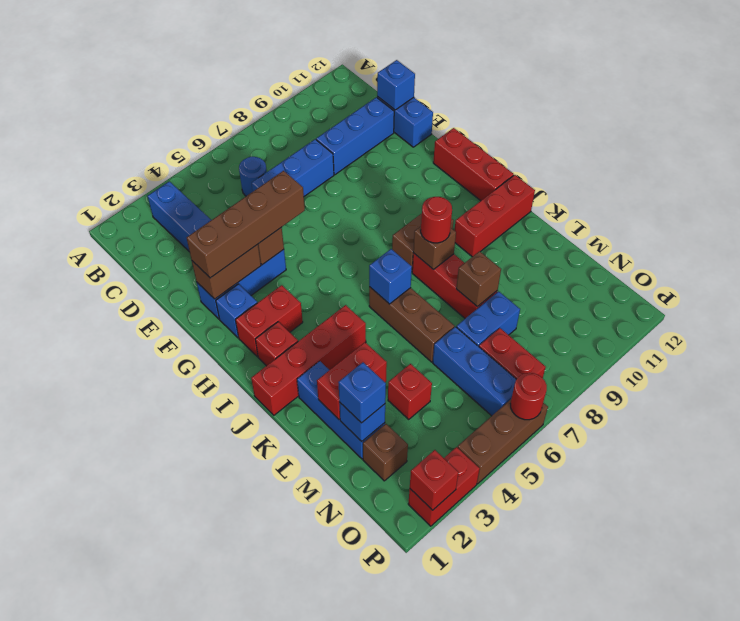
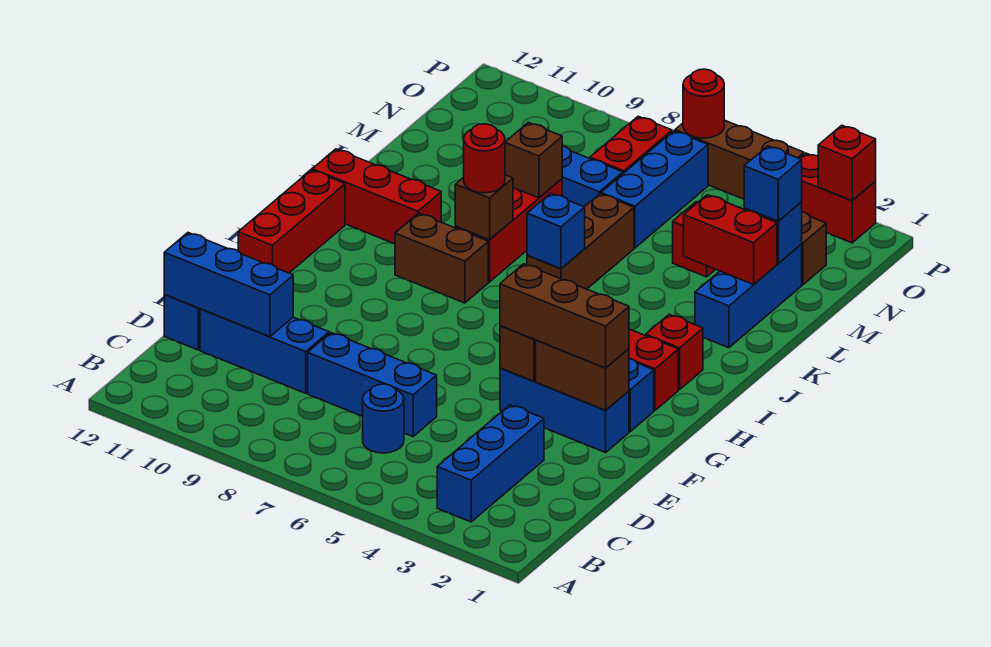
blue 1x1 brick [377,60,415,110] -> blue 1x3 brick [164,233,293,337]
brown 1x4 brick [187,171,305,278] -> brown 1x3 brick [500,264,629,368]
red 1x4 brick [251,305,366,415] -> none

